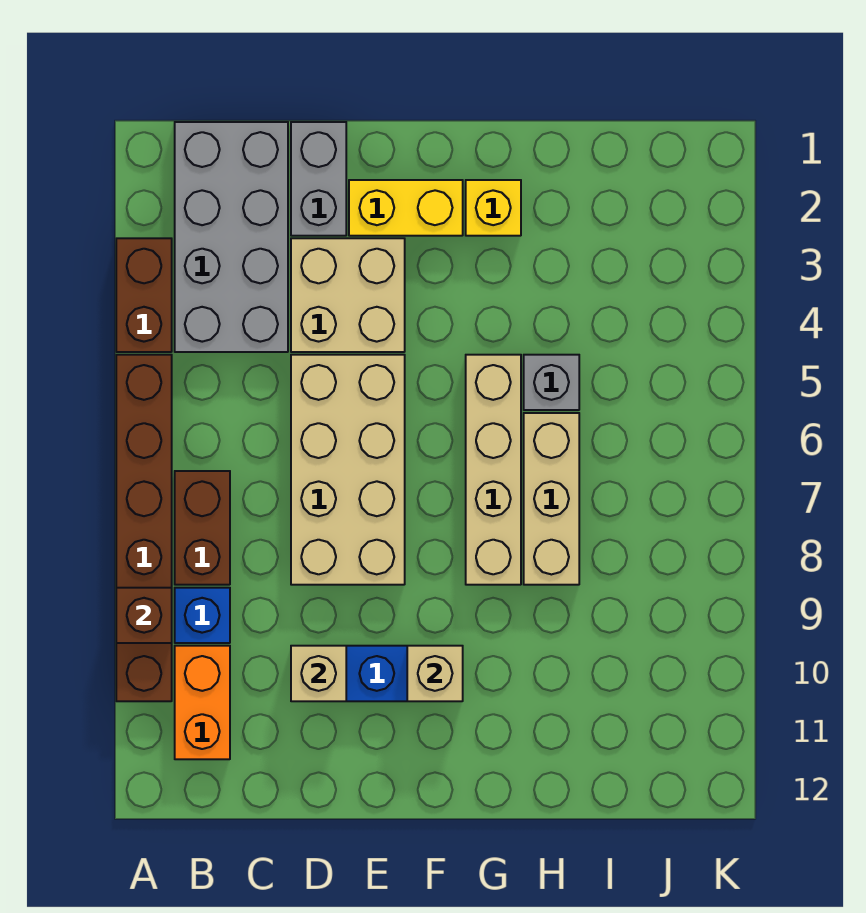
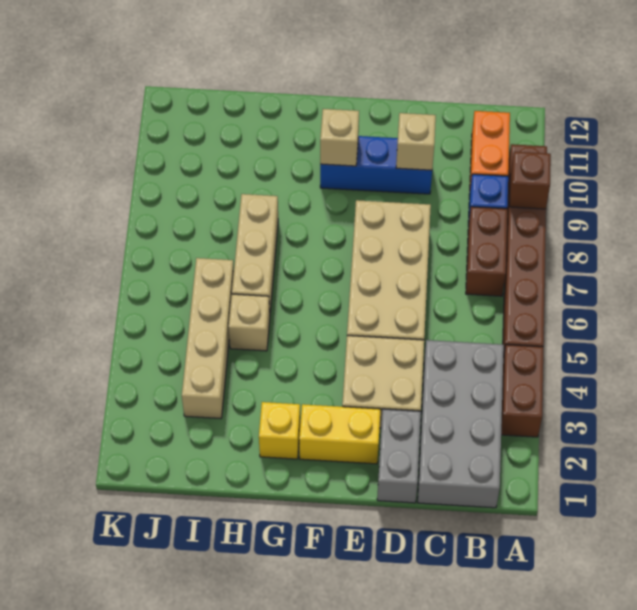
tan 1x4 brick [466,355,521,585] -> tan 1x4 brick moved to [182,258,234,419]
grey 1x1 brick [524,355,579,410] -> tan 1x1 brick [229,294,270,351]

